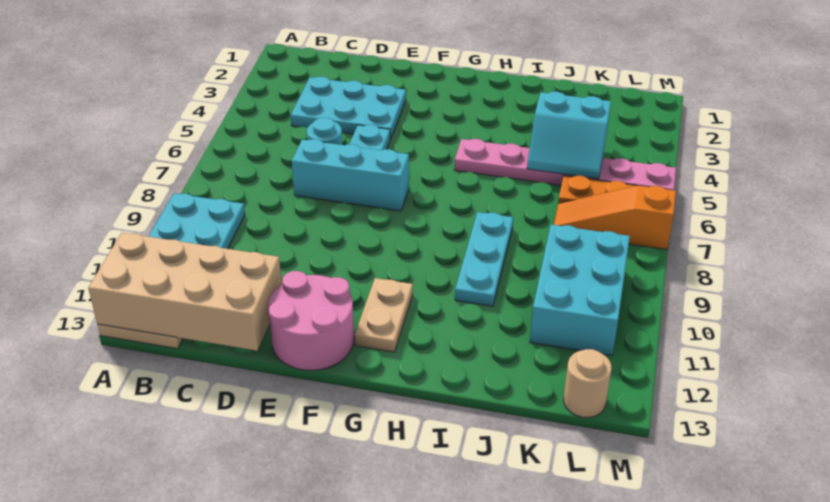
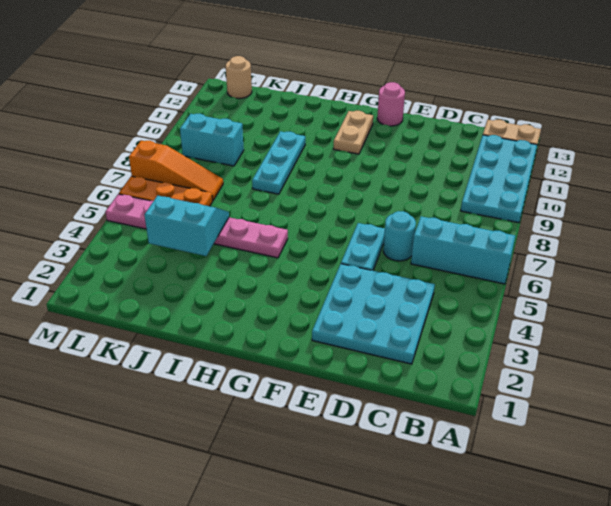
tan 2x4 brick [88,233,282,351] -> none
cyan 2x3 plate [291,77,406,139] -> cyan 3x3 plate [312,264,435,364]
cyan 1x3 brick [292,139,409,211] -> cyan 1x3 brick moved to [411,216,515,284]
pink 2x2 round brick [268,271,354,370] -> pink 1x1 round brick [377,82,405,126]
cyan 2x3 brick [530,225,630,356] -> cyan 1x2 brick [180,114,244,166]

